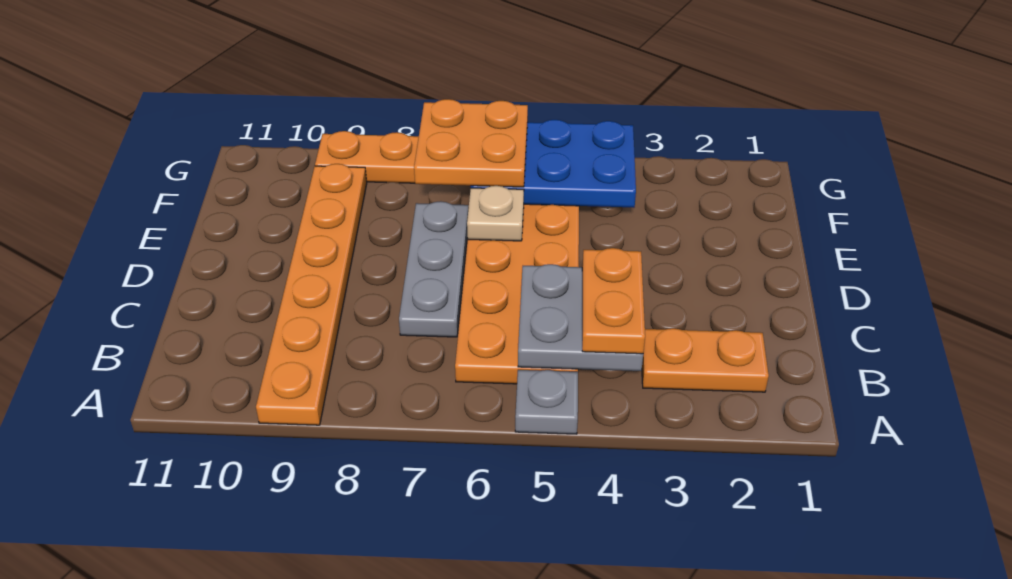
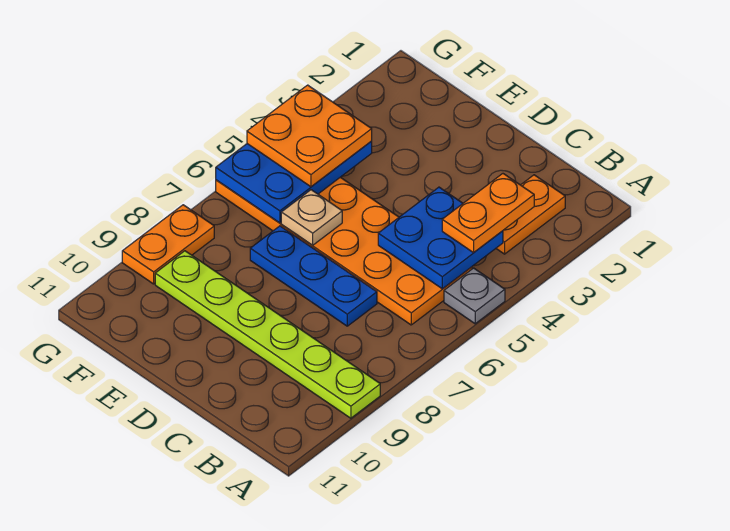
orange 1x6 plate [256,164,367,425] -> lime 1x6 plate [155,251,380,418]
grey 2x2 plate [518,264,643,371] -> blue 2x2 plate [378,187,503,289]
orange 1x2 plate [582,248,645,354] -> orange 1x2 plate turned to [442,174,534,253]
grey 1x3 plate [399,201,468,337] -> blue 1x3 plate [250,226,377,326]
orange 2x2 plate [414,99,528,187] -> orange 2x2 plate moved to [247,85,372,187]

